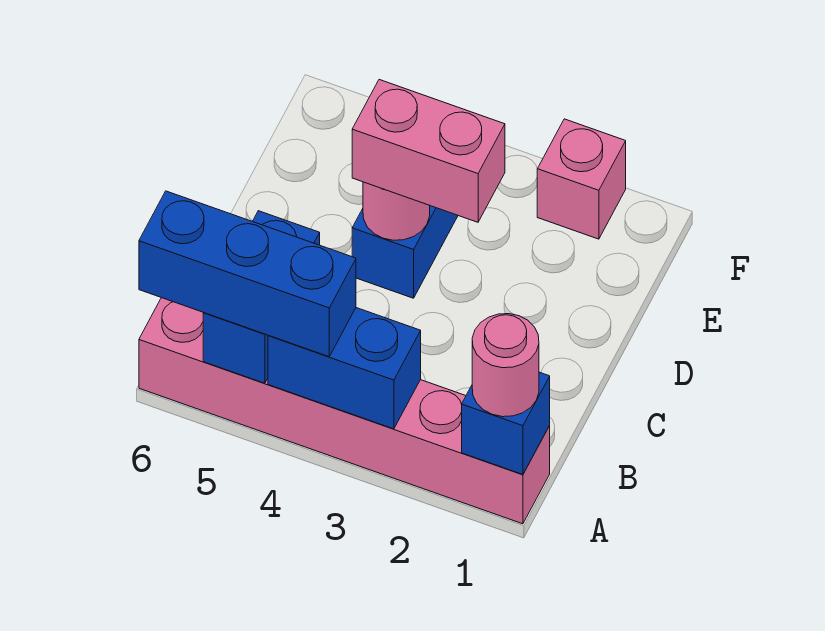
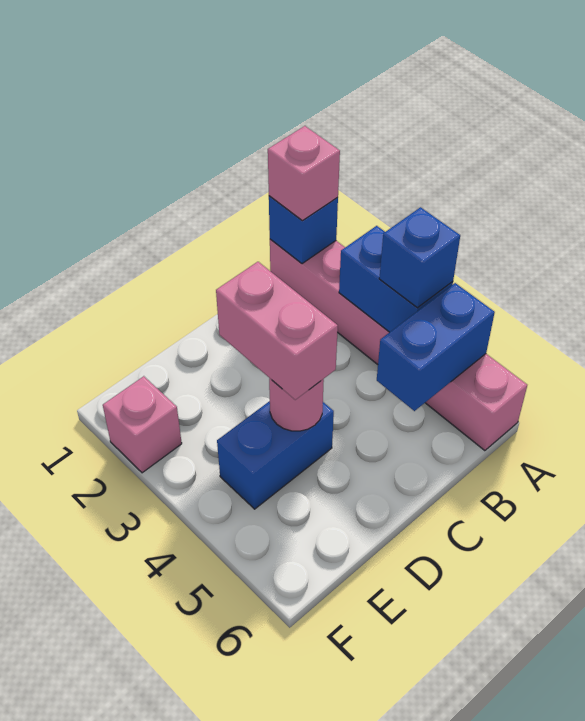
pink 1x1 round brick [472,314,539,417] -> pink 1x1 brick [268,126,340,221]
blue 1x3 brick [139,191,356,357] -> blue 1x1 brick [379,207,460,308]

